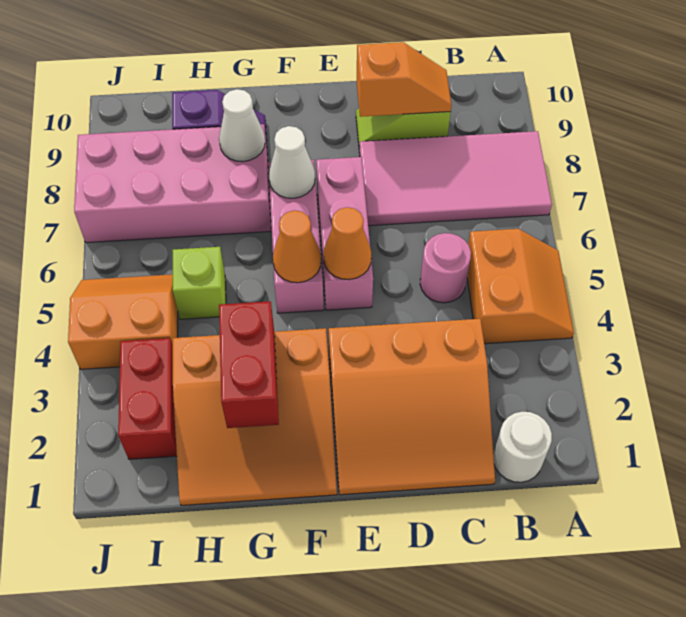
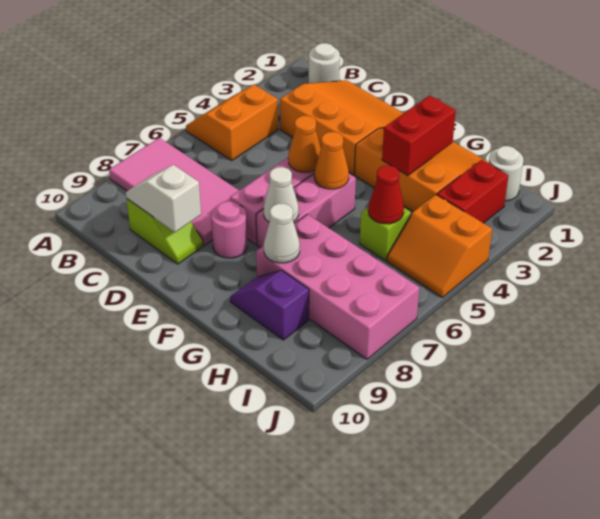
pink 1x1 round brick [420,233,471,303] -> pink 1x1 round brick moved to [211,201,247,258]
orange 1x2 slope [357,42,451,117] -> white 1x2 slope [126,165,201,232]
none -> red 1x1 cone [368,166,404,224]
none -> white 1x1 round brick [489,146,523,201]

